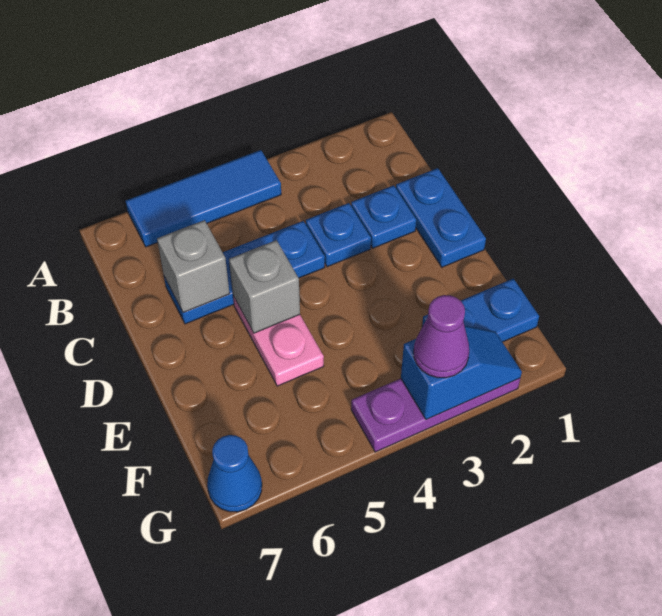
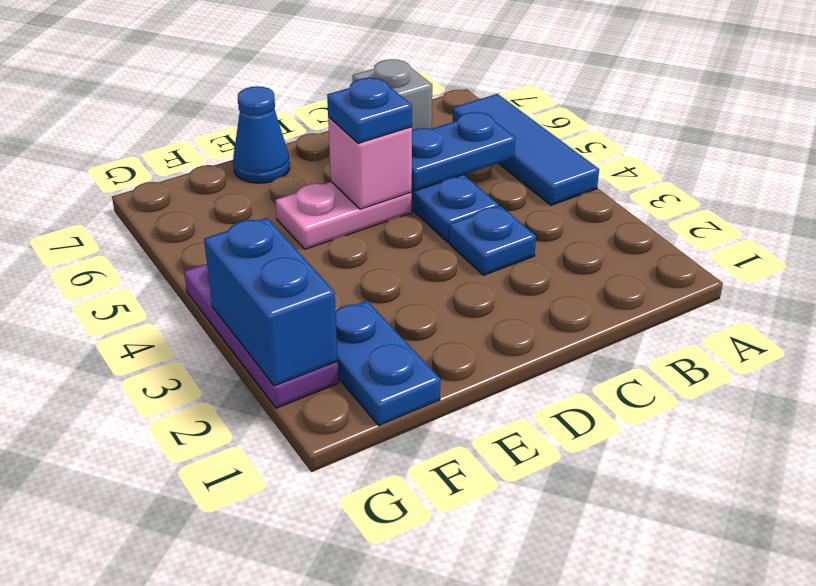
blue 1x2 plate [396,168,486,267] -> blue 1x2 plate moved to [412,112,516,191]
blue 1x1 plate [351,185,416,248] -> blue 1x1 plate moved to [327,78,412,143]
grey 1x1 brick [229,240,300,333] -> pink 1x1 brick [328,117,412,209]
blue 1x2 slope [401,325,522,420] -> blue 1x2 brick [204,218,338,386]
purple 1x1 cone [414,295,469,378] -> none
blue 1x1 cone [207,435,262,512] -> blue 1x1 cone moved to [233,86,290,183]

